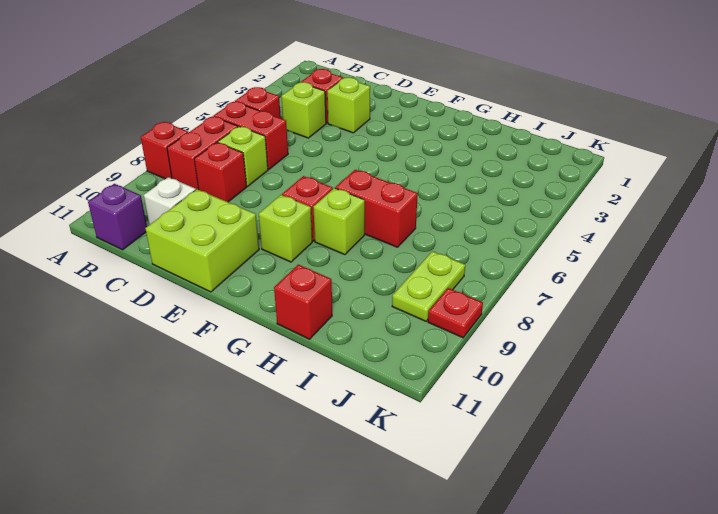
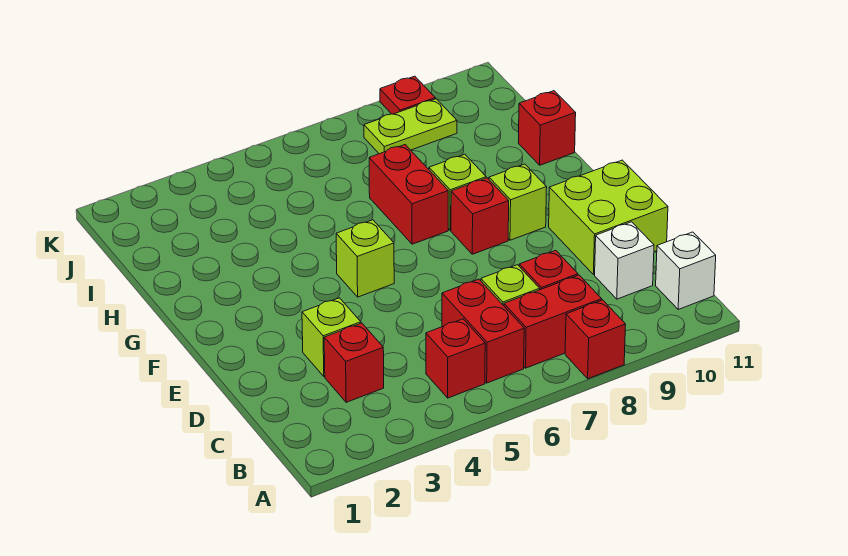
purple 1x1 brick [88,184,147,250] -> white 1x1 brick [656,232,716,309]
lime 1x1 brick [281,82,326,138] -> lime 1x1 brick moved to [336,220,394,297]

